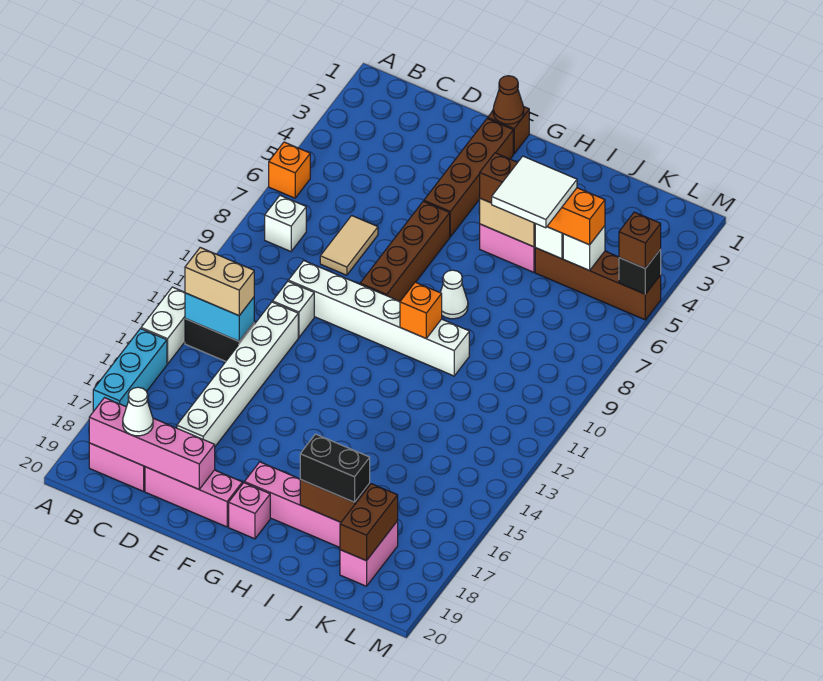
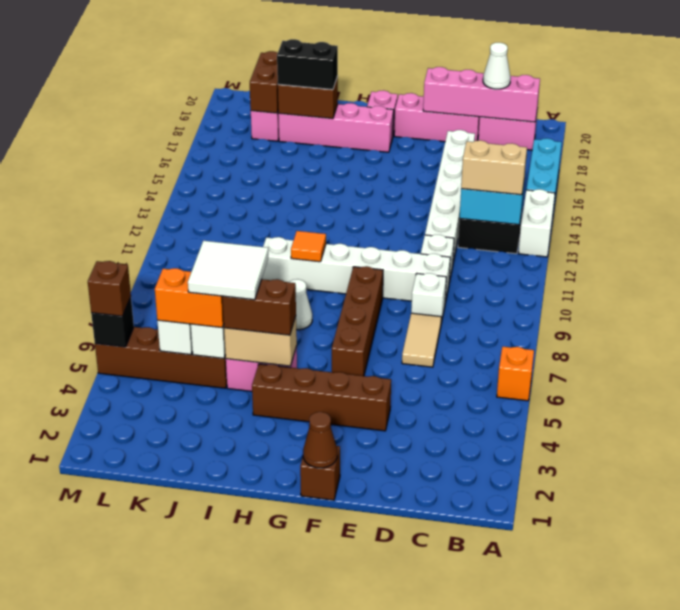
white 1x1 brick [265,196,306,251] -> white 1x1 brick moved to [411,273,446,323]
brown 1x4 brick [424,118,513,237] -> brown 1x4 brick turned to [252,364,391,431]
orange 1x1 brick [400,282,442,338] -> orange 1x1 tile [291,231,326,262]

